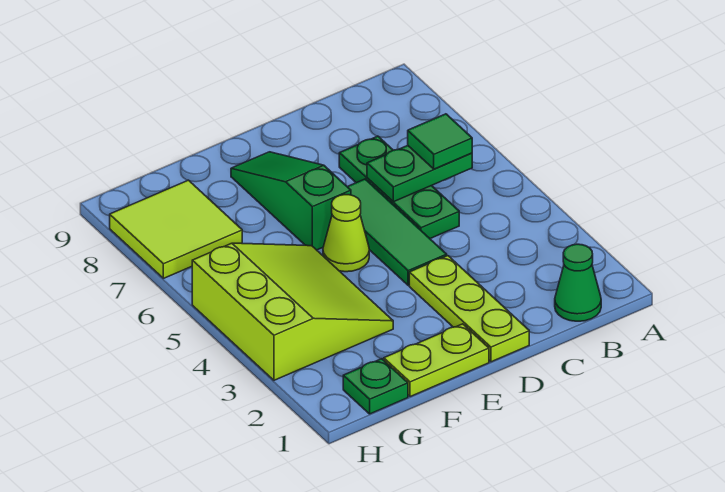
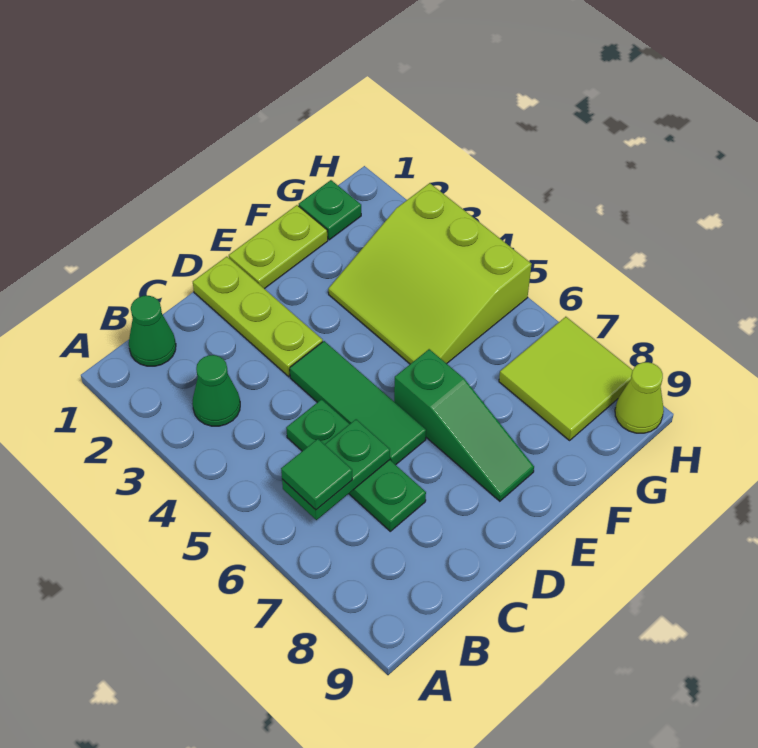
none -> green 1x1 cone [192,355,240,426]
lime 1x1 cone [323,195,369,272] -> lime 1x1 cone moved to [615,362,664,433]

